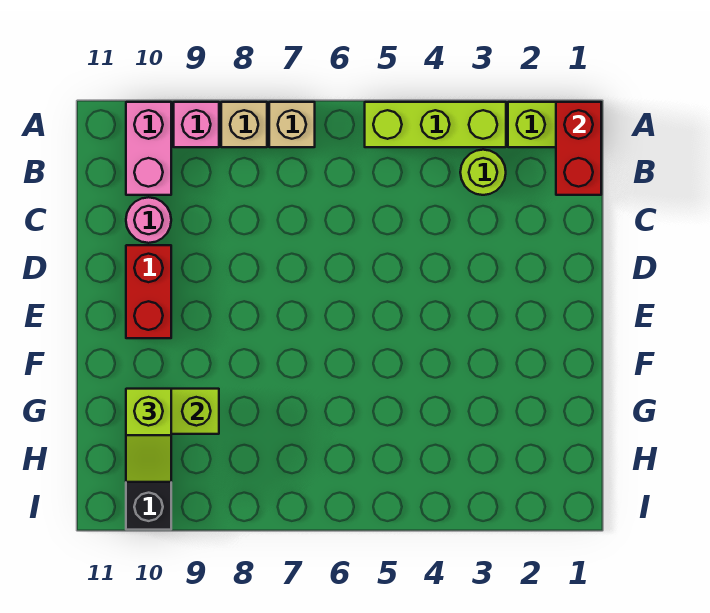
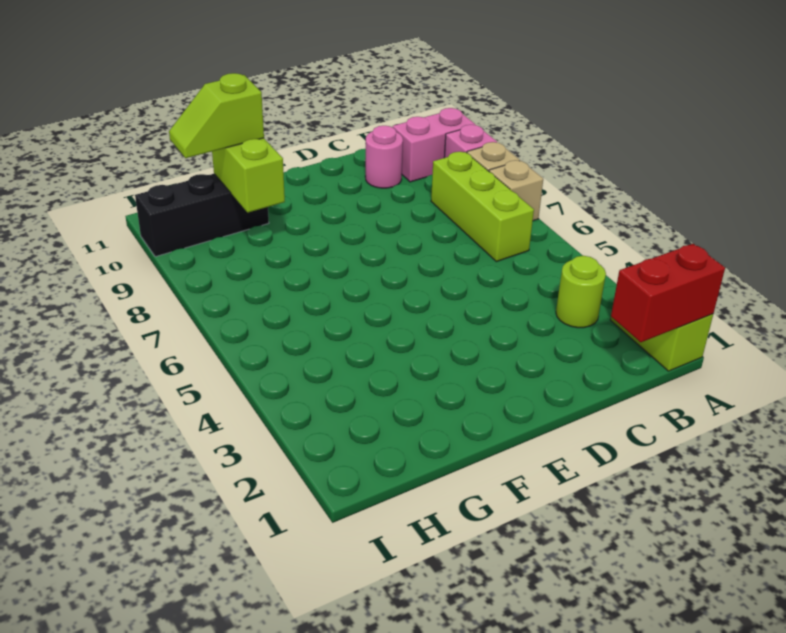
lime 1x3 brick [365,102,506,147] -> lime 1x3 brick moved to [431,152,534,262]
red 1x2 brick [126,245,171,338] -> none

